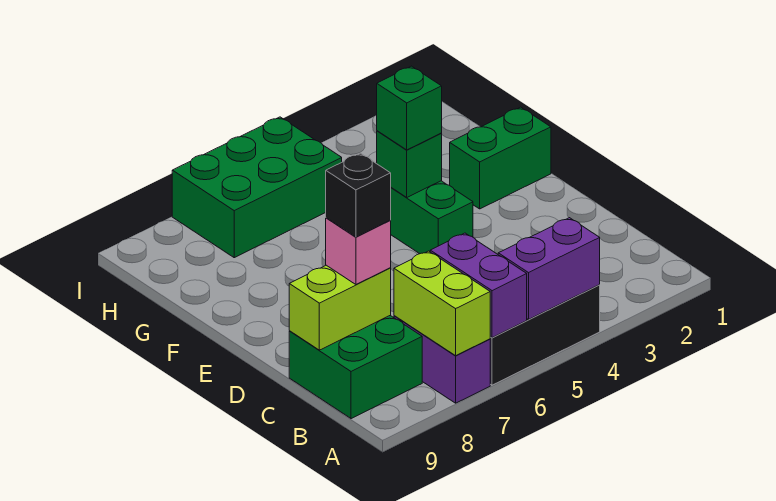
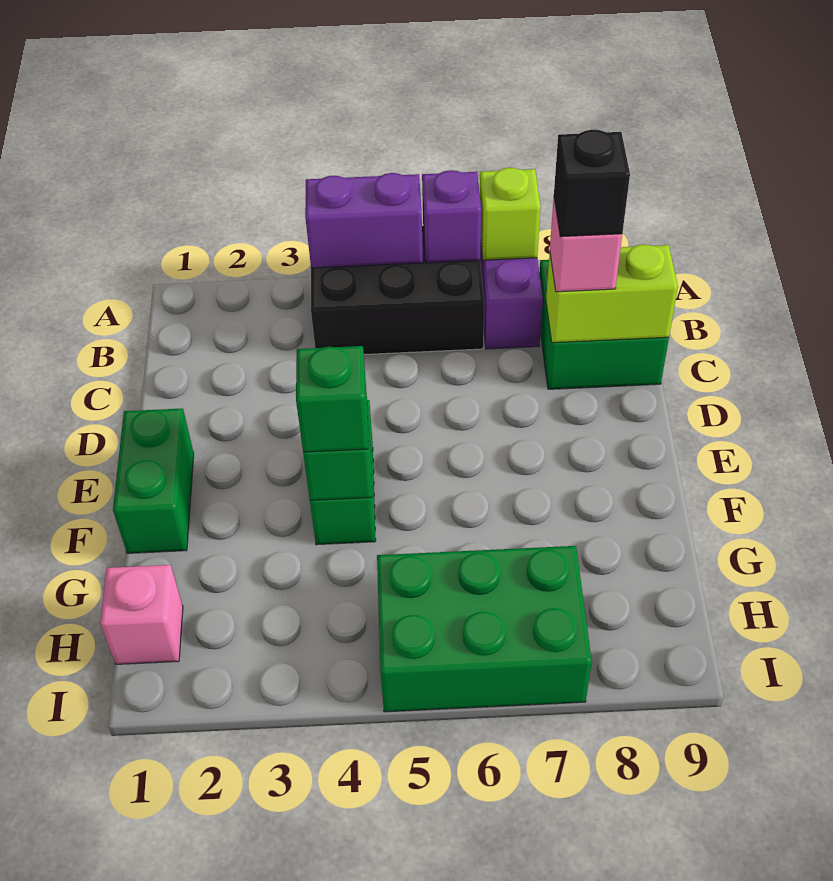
purple 1x2 brick [430,233,527,338] -> purple 1x1 brick [422,170,481,263]
lime 1x2 brick [394,251,490,356] -> lime 1x1 brick [480,168,541,260]
green 1x2 brick [450,107,551,209] -> green 1x2 brick turned to [113,408,194,553]
none -> pink 1x1 brick [100,565,183,664]

